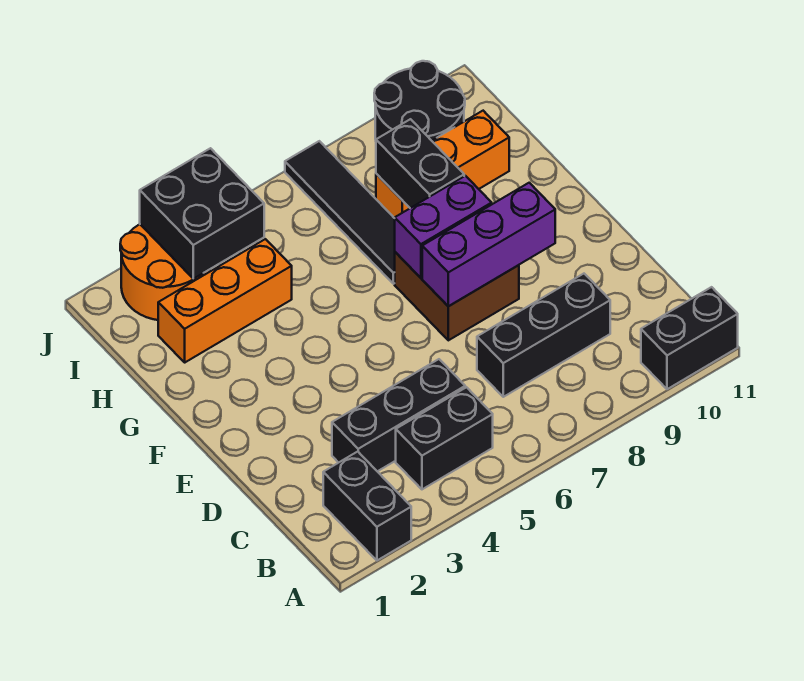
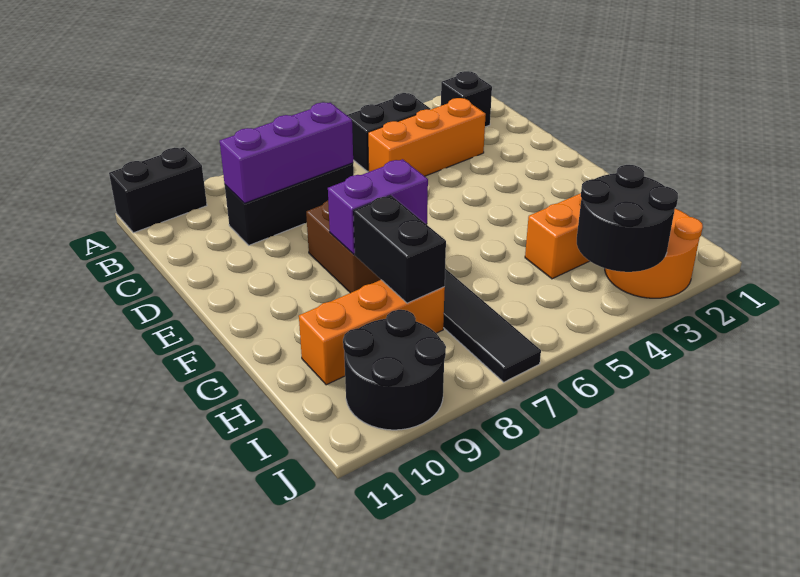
black 1x2 brick [323,452,411,560] -> black 1x1 brick [441,71,492,127]
black 1x3 brick [332,359,465,471] -> orange 1x3 brick [368,98,486,176]
purple 1x3 brick [422,183,555,306] -> purple 1x3 brick moved to [220,102,353,203]
black 2x2 brick [140,148,264,279] -> black 2x2 round brick [577,165,678,272]

